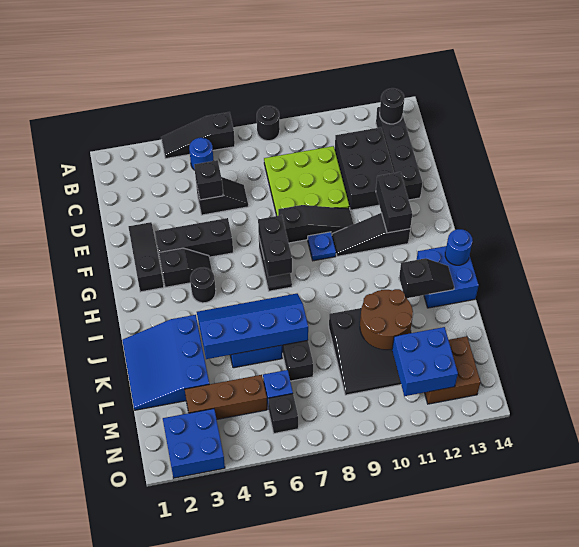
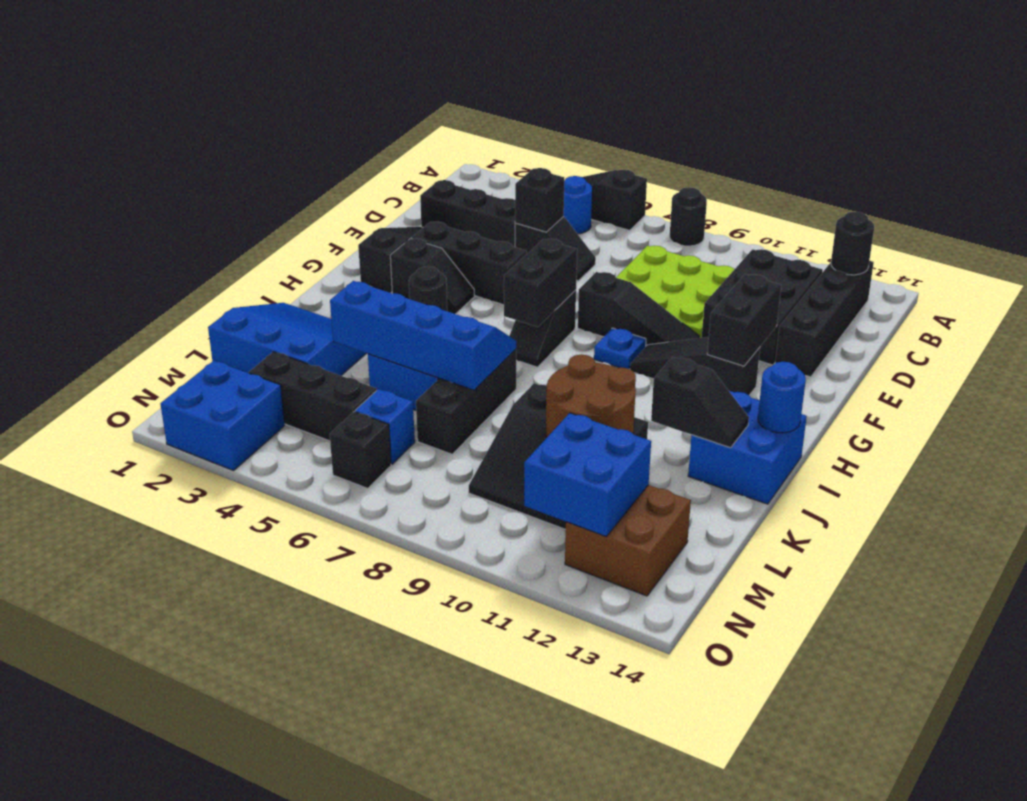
none -> black 1x3 brick [420,180,515,247]
blue 3x3 slope [122,315,209,410] -> blue 3x3 slope turned to [208,303,366,376]
brown 1x3 brick [185,375,267,420] -> black 1x3 brick [249,352,377,441]

